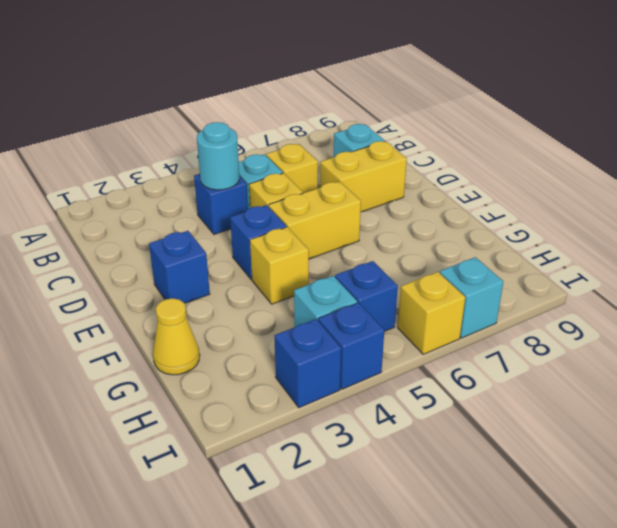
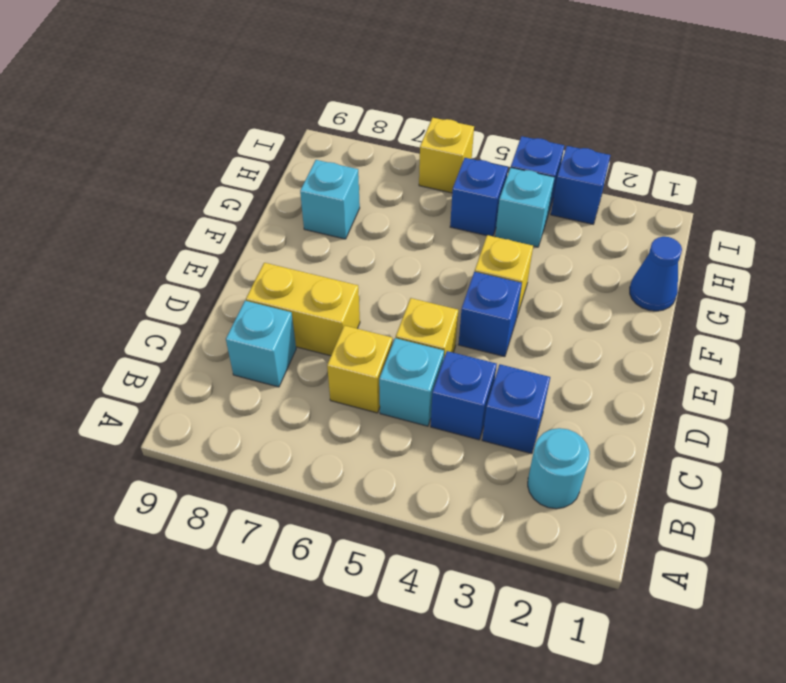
cyan 1x1 round brick [197,122,239,190] -> cyan 1x1 round brick moved to [528,428,590,509]
blue 1x1 brick [149,231,210,303] -> blue 1x1 brick moved to [482,364,550,454]
yellow 1x2 brick [269,181,361,259] -> none
yellow 1x1 cone [153,298,200,375] -> blue 1x1 cone [630,237,682,311]
cyan 1x1 brick [440,257,503,338] -> cyan 1x1 brick moved to [300,160,360,239]

